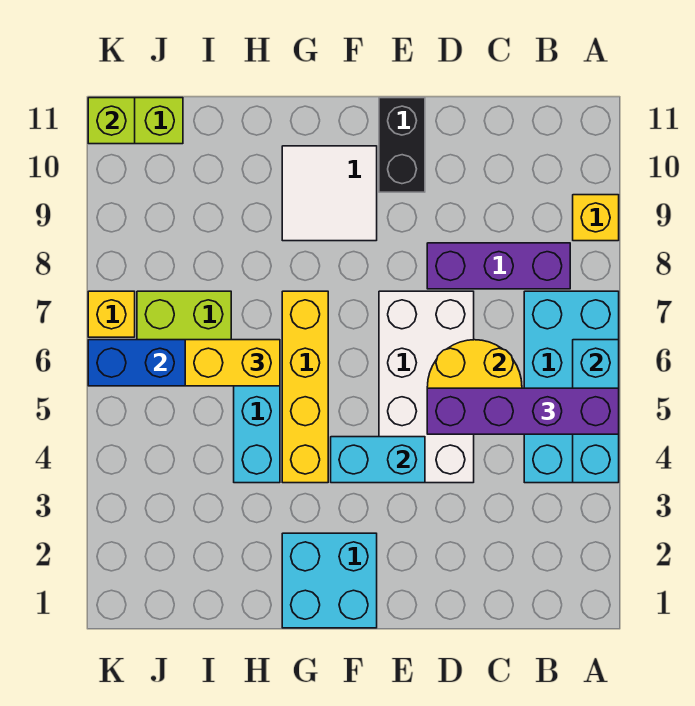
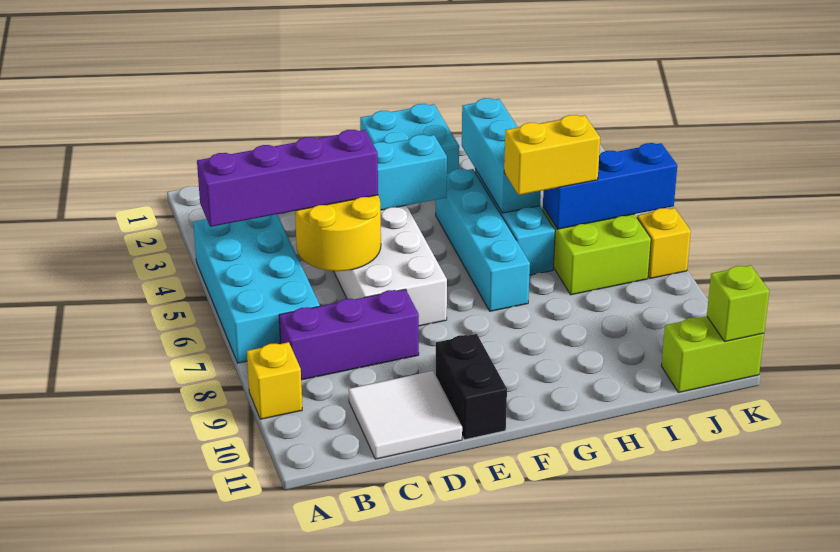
cyan 1x3 brick [573,340,619,483] -> cyan 1x3 brick moved to [462,98,541,213]
white 2x2 tile [282,146,377,241] -> white 2x2 tile moved to [349,371,462,459]
yellow 1x4 brick [282,291,328,483] -> cyan 1x4 brick [436,169,530,311]

